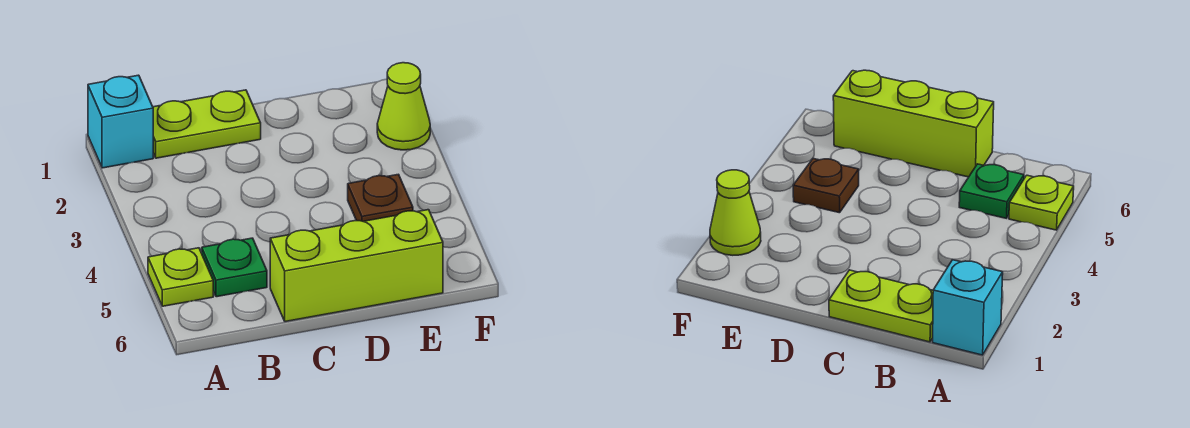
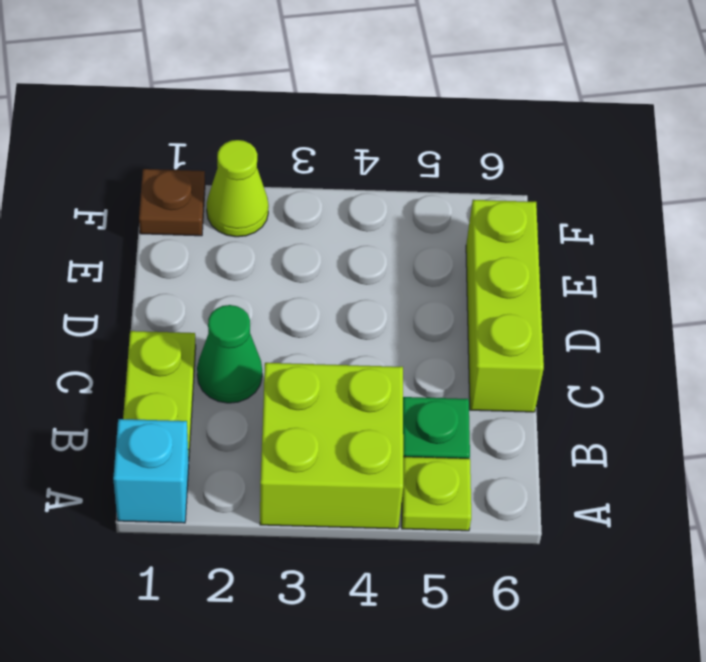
none -> lime 2x2 brick [260,363,403,529]
none -> green 1x1 cone [197,305,262,403]
brown 1x1 plate [348,174,413,221] -> brown 1x1 plate moved to [139,169,205,236]

